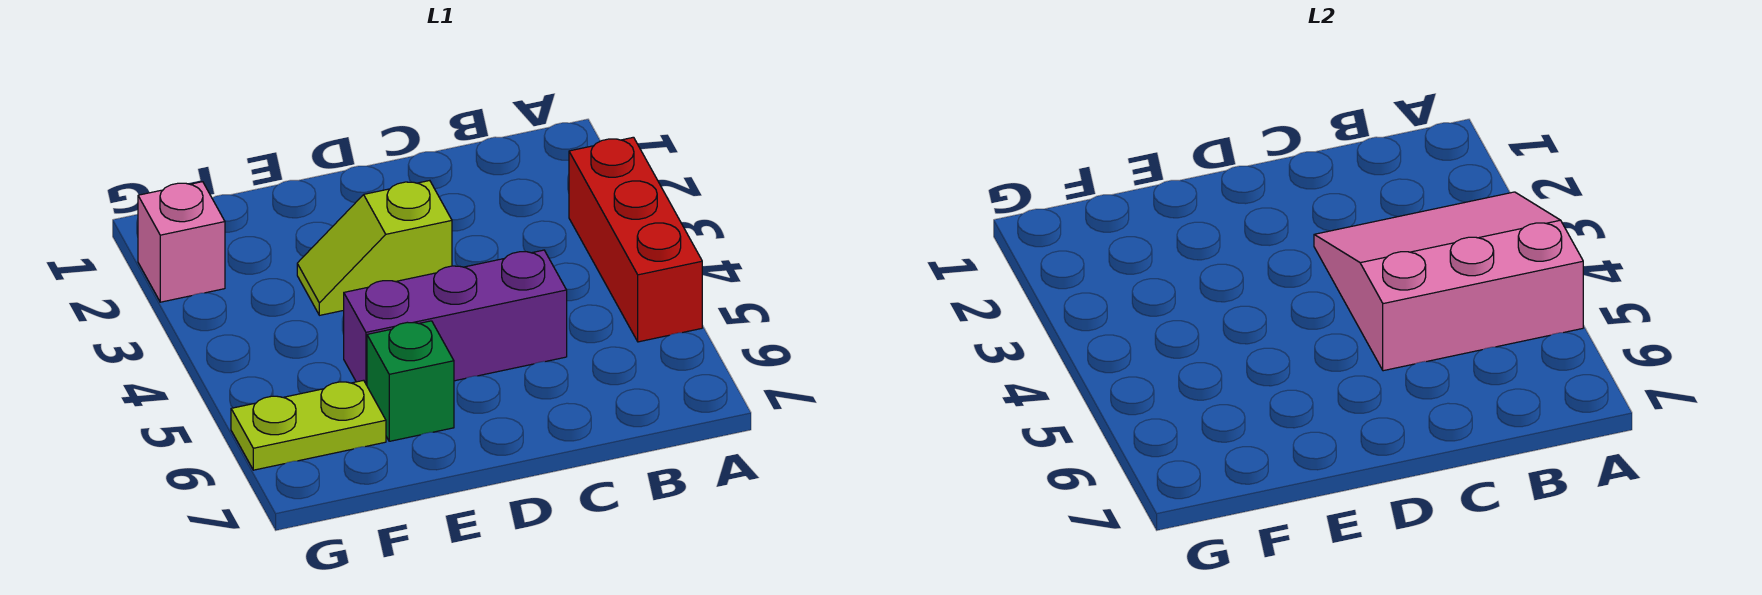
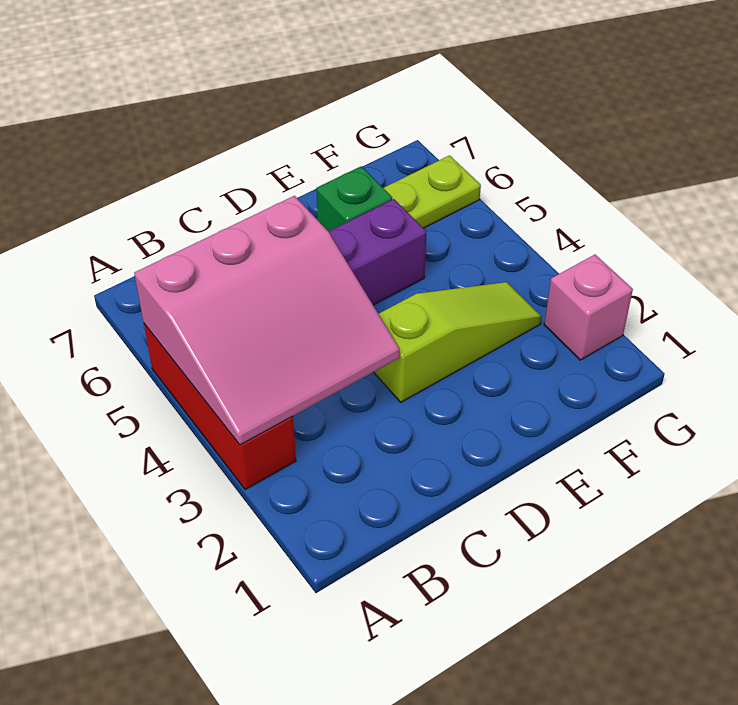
lime 1x2 slope [297,181,452,315] -> lime 1x3 slope [374,282,541,402]

